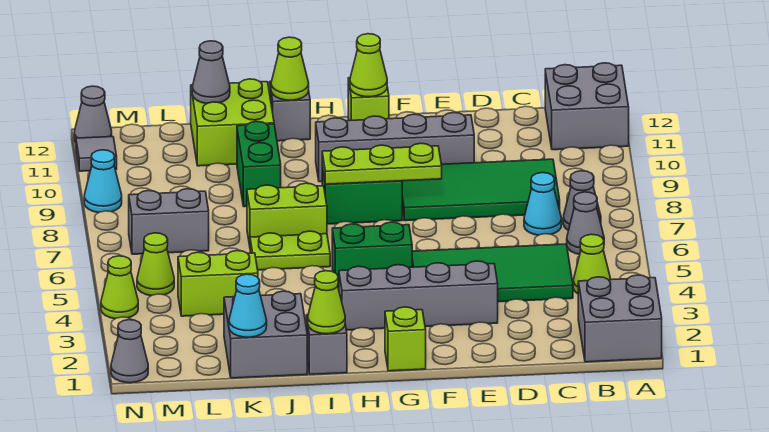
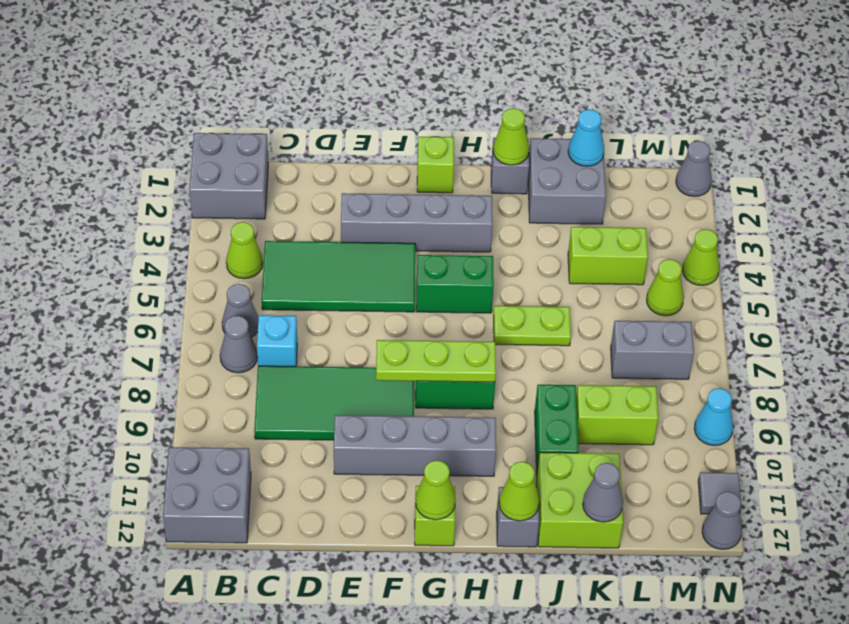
cyan 1x1 cone [524,173,562,235] -> cyan 1x1 brick [257,315,297,366]
lime 1x2 brick [247,183,327,246] -> lime 1x2 brick moved to [576,385,658,445]

